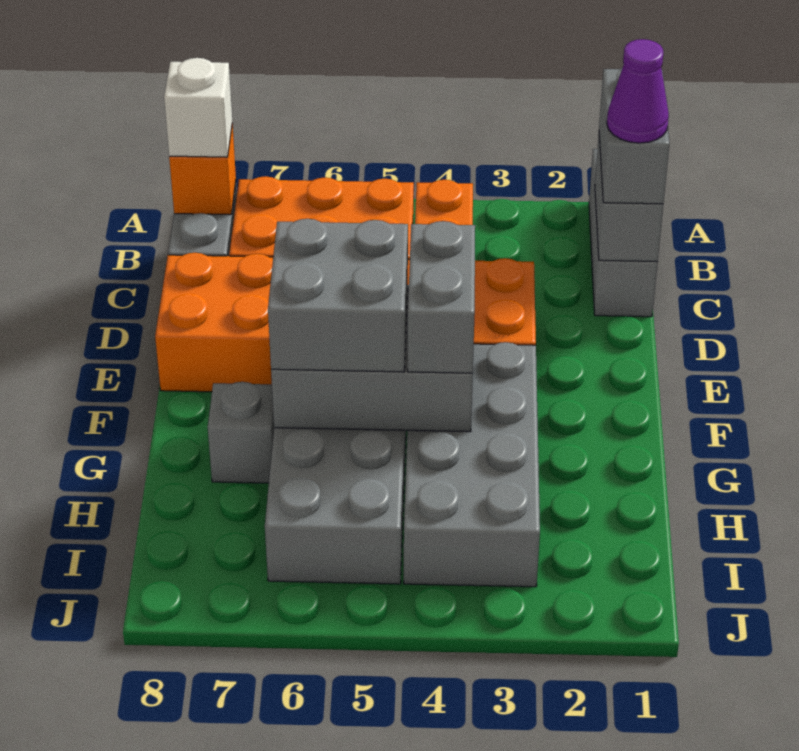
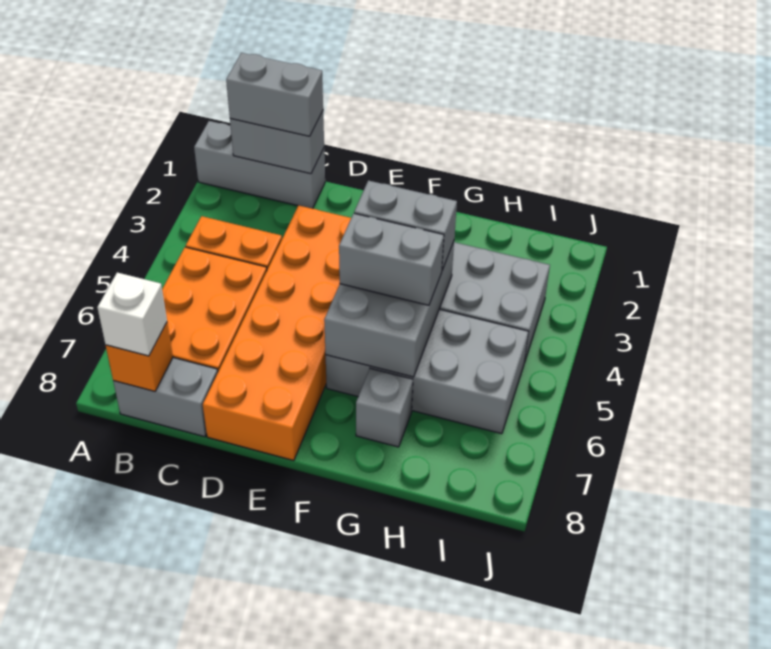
purple 1x1 cone [607,39,669,143] -> none
grey 2x2 brick [268,219,408,372] -> grey 1x2 brick [339,213,444,305]

